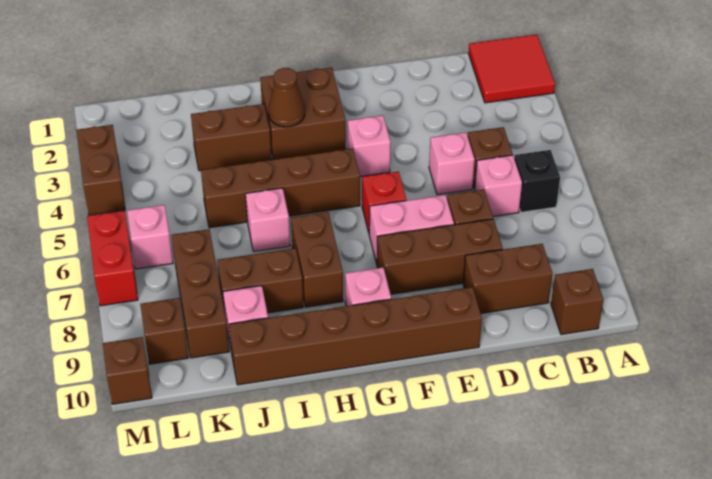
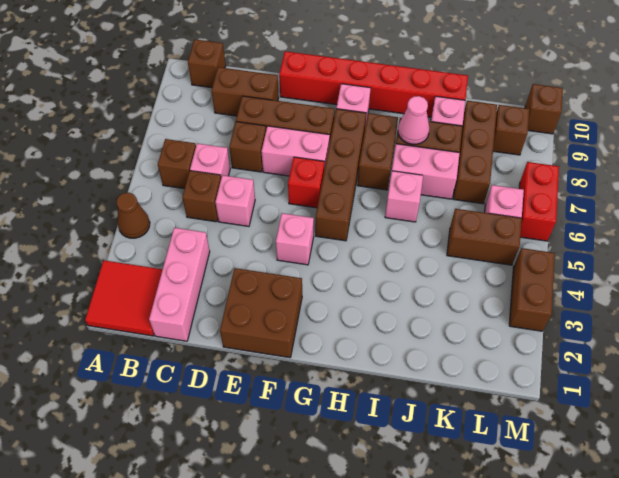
black 1x1 brick [514,150,560,212] -> brown 1x1 brick [158,139,196,189]
none -> pink 1x3 brick [149,228,210,341]
brown 1x6 brick [229,287,482,385] -> red 1x6 brick [279,51,468,117]
brown 2x2 brick [260,68,346,160] -> brown 2x2 brick moved to [220,268,302,358]
brown 1x4 brick [201,148,360,228] -> brown 1x4 brick turned to [315,109,366,241]
brown 1x1 cone [269,68,305,127] -> brown 1x1 cone moved to [117,193,150,238]
brown 1x2 brick [191,104,272,171] -> brown 1x2 brick moved to [447,209,522,265]
none -> pink 1x2 brick [392,144,460,199]
none -> pink 1x1 cone [398,96,429,144]

